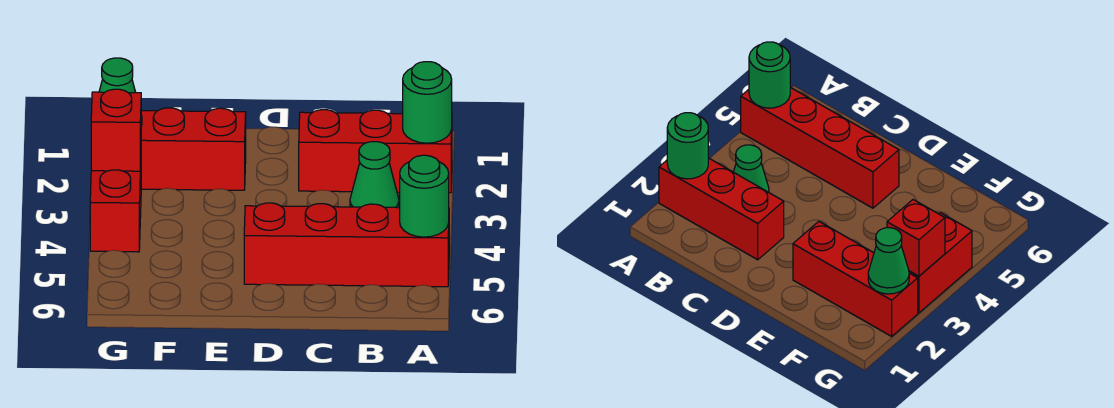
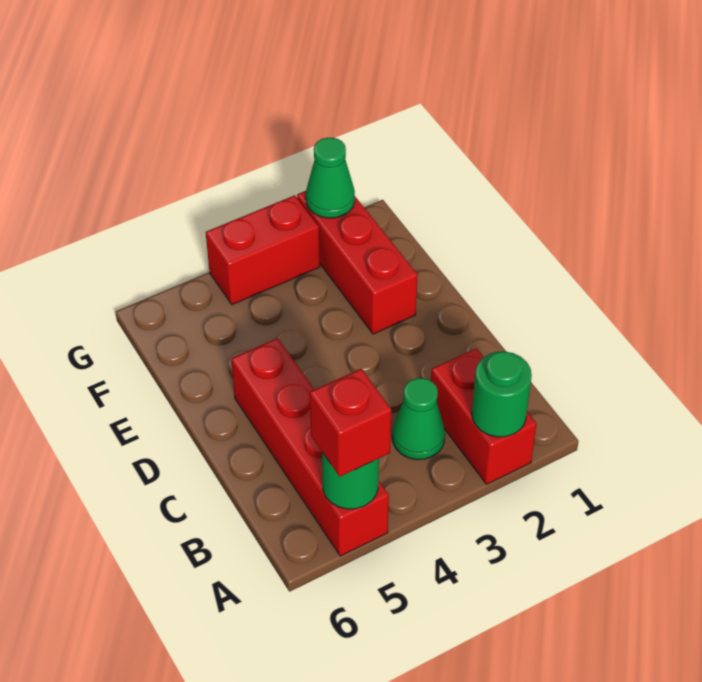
red 1x3 brick [299,110,452,193] -> red 1x2 brick [431,348,537,484]
red 1x1 brick [91,89,141,171] -> red 1x1 brick moved to [310,369,391,477]

